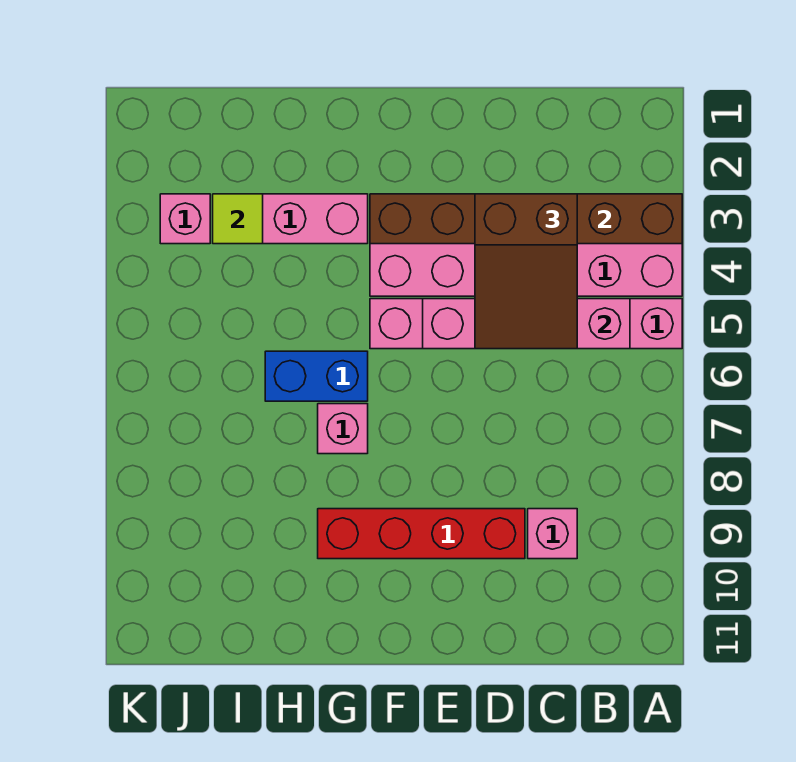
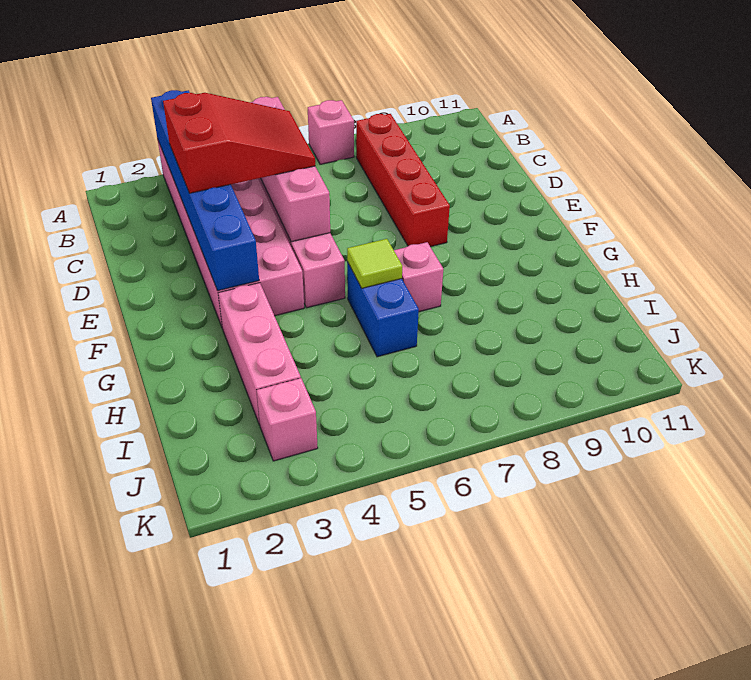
brown 1x6 brick [370,194,682,244] -> blue 1x6 brick [151,90,259,291]
brown 2x3 slope [475,194,577,349] -> red 2x3 slope [163,93,315,193]
pink 1x1 brick [528,509,577,559] -> pink 1x1 brick moved to [308,100,354,164]
red 1x4 brick [318,509,525,559] -> red 1x4 brick moved to [356,114,450,247]
lime 1x1 tile [213,194,263,244] -> lime 1x1 tile moved to [347,239,402,288]

